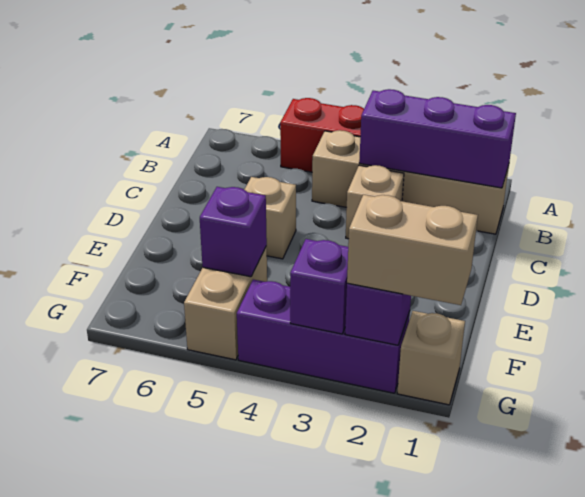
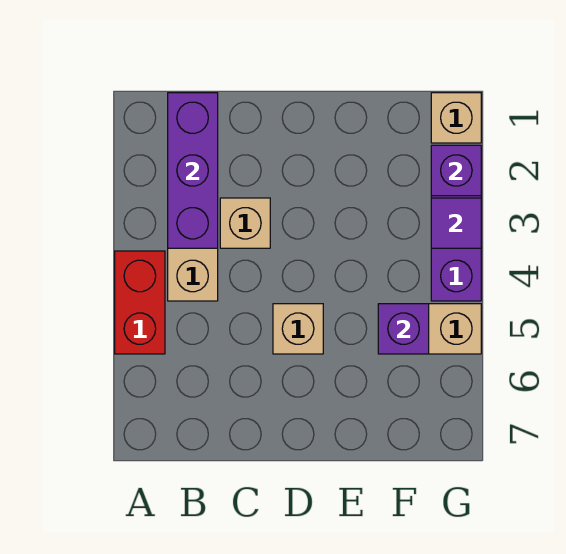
tan 1x2 brick [347,195,478,305] -> none
purple 1x1 brick [290,239,348,334] -> purple 1x1 tile [431,198,481,248]

